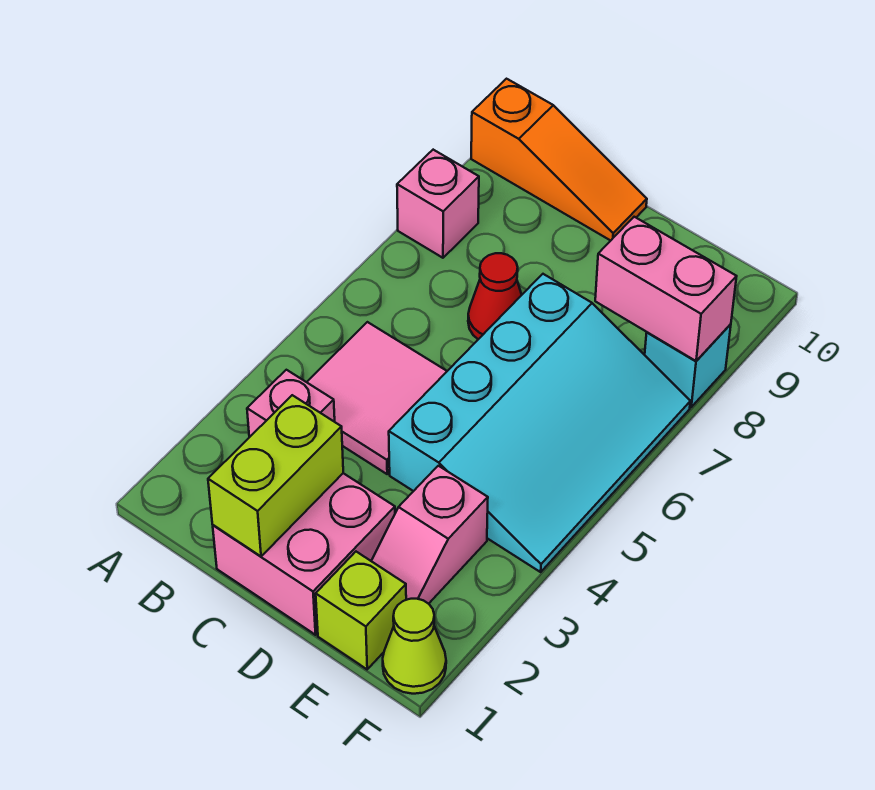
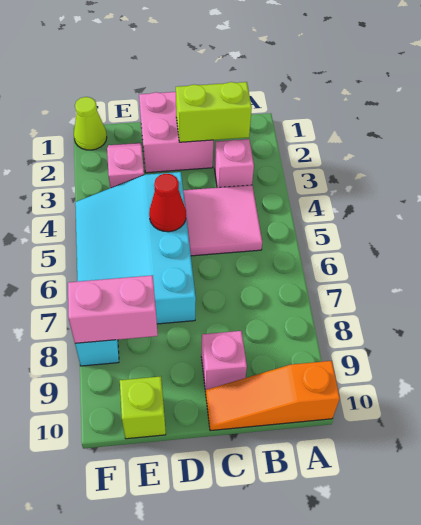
pink 1x1 brick [397,150,479,258] -> pink 1x1 brick moved to [201,331,247,392]
lime 1x2 brick [208,395,343,556] -> lime 1x2 brick turned to [176,82,252,142]
red 1x1 cone [468,253,522,339] -> red 1x1 cone moved to [149,173,186,232]
lime 1x1 brick [316,552,406,669] -> lime 1x1 brick moved to [120,376,166,439]

